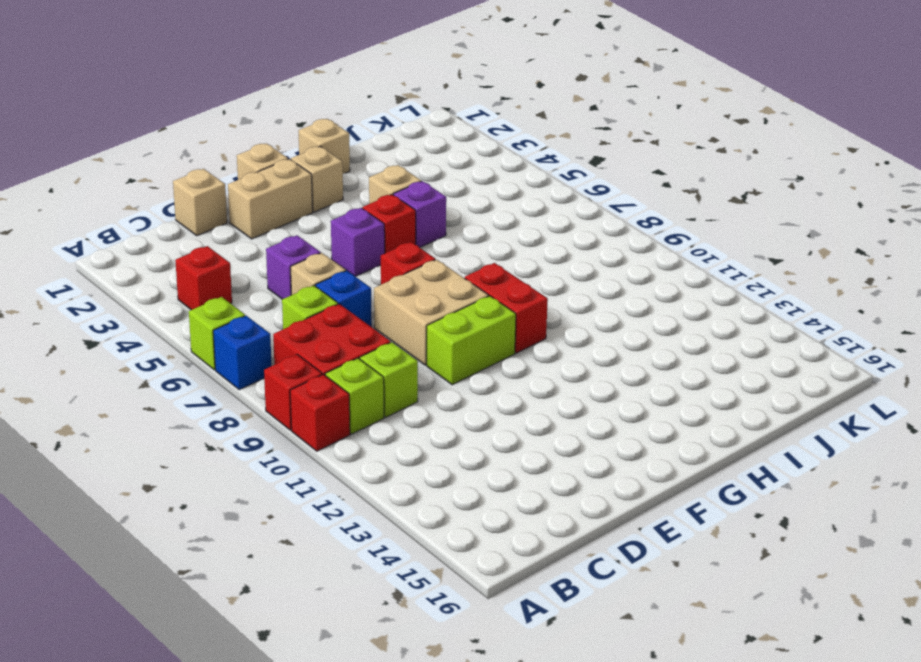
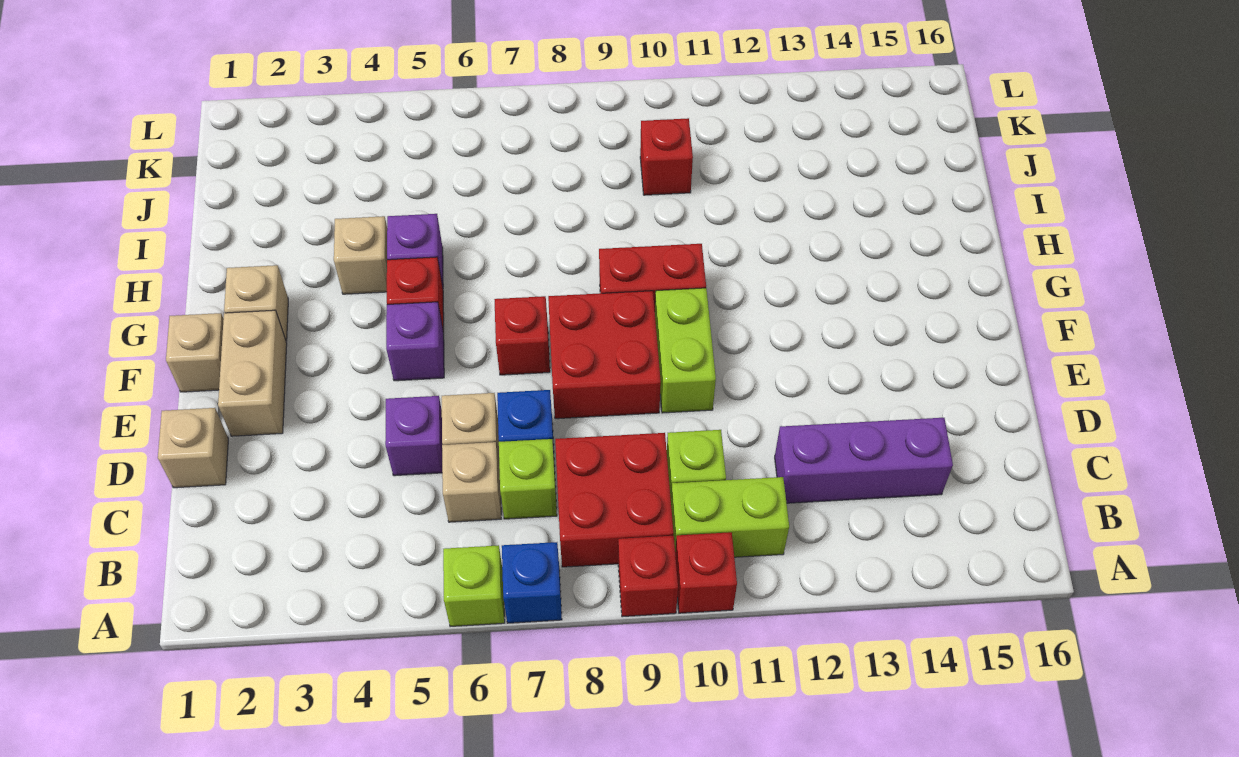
red 1x1 brick [175,246,232,310] -> red 1x1 brick moved to [640,118,693,195]
lime 1x1 brick [325,358,384,434] -> lime 1x2 brick [671,477,789,557]
none -> purple 1x3 brick [775,418,953,503]
tan 2x2 brick [374,260,489,365] -> red 2x2 brick [548,291,661,419]
tan 1x1 brick [299,119,350,174] -> tan 1x1 brick moved to [442,442,501,522]

